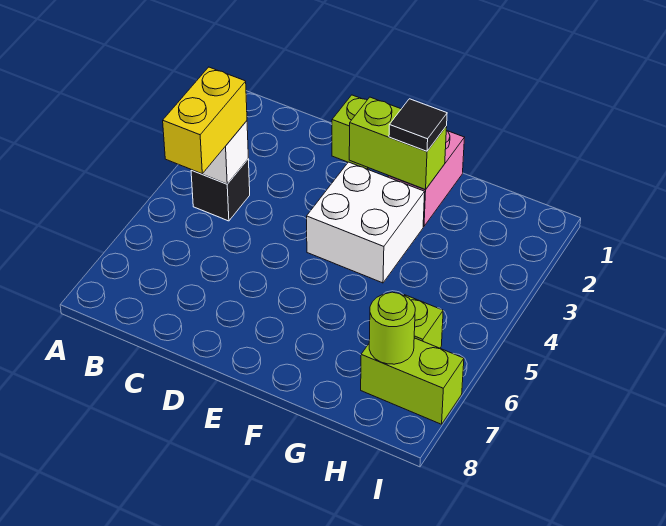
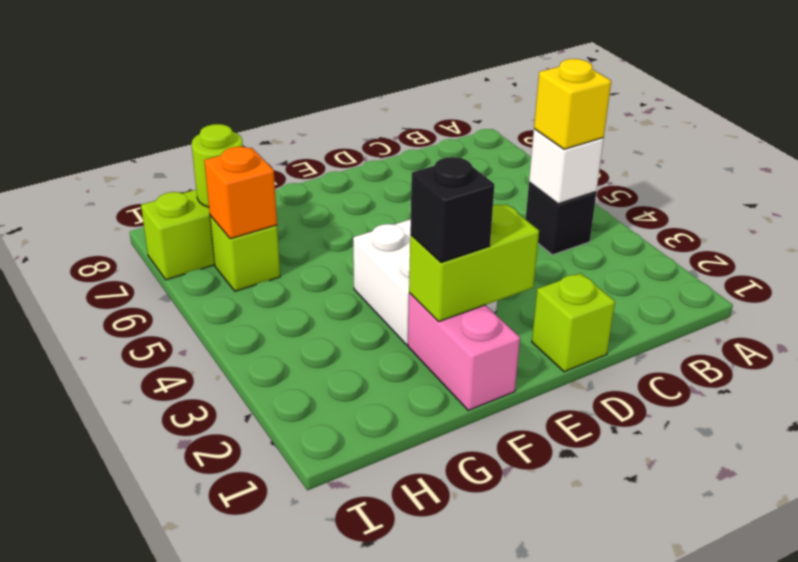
yellow 1x2 brick [163,67,247,174] -> yellow 1x1 brick [534,59,611,149]
black 1x1 tile [389,99,447,151] -> black 1x1 brick [410,157,494,263]
none -> orange 1x1 brick [204,147,277,239]

